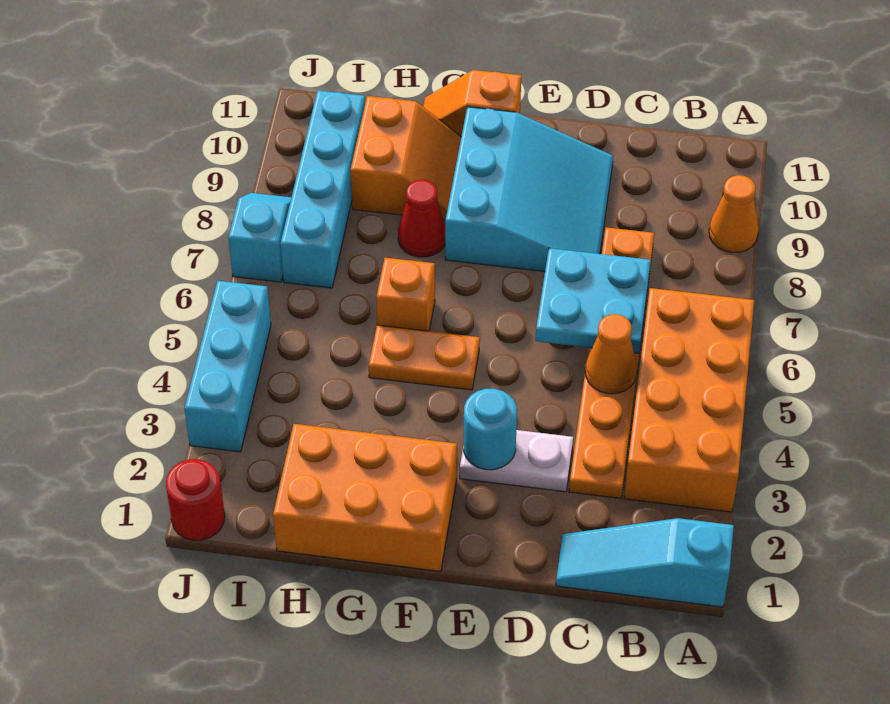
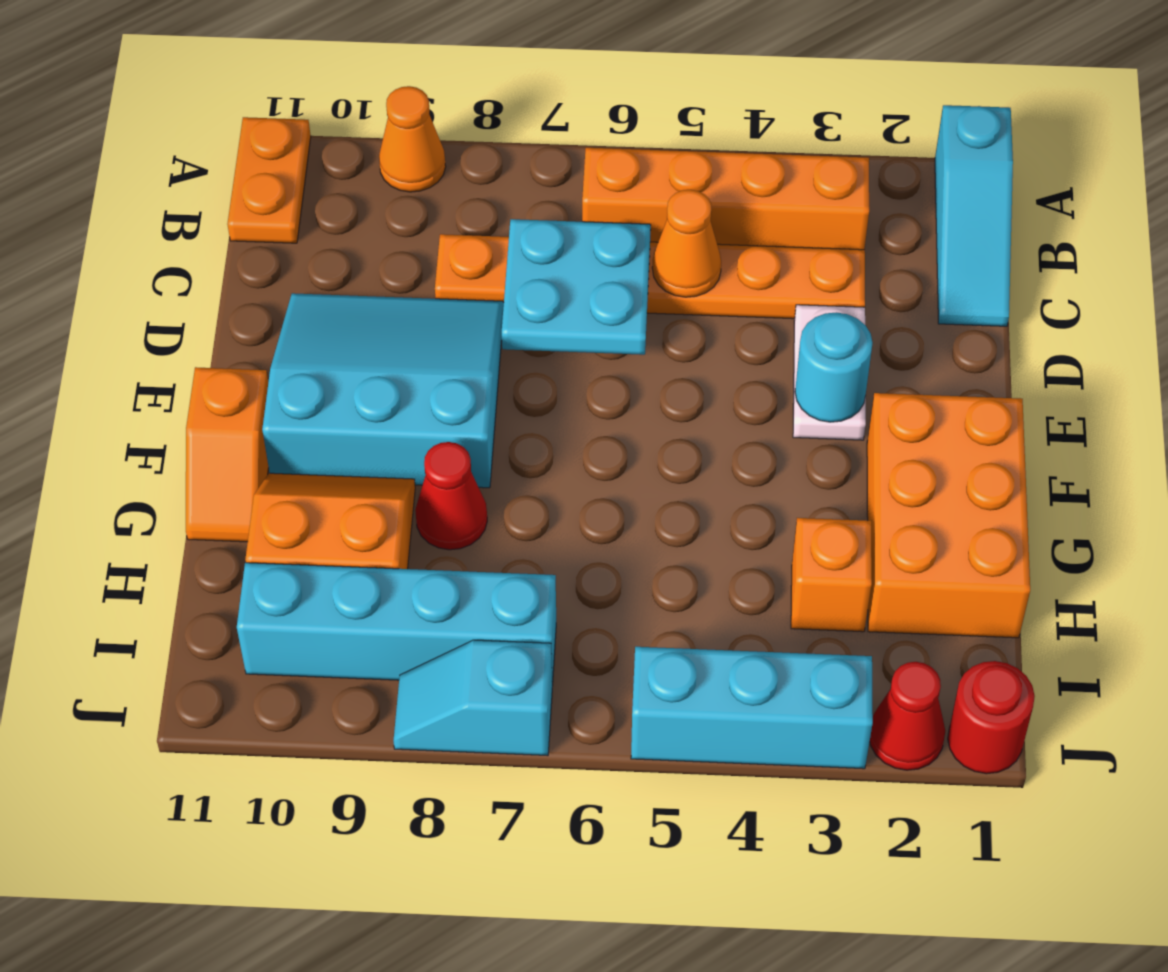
orange 2x4 brick [624,288,754,512] -> orange 1x4 brick [582,148,869,250]
orange 1x2 plate [369,325,480,390] -> orange 1x2 plate moved to [227,117,311,243]
orange 1x1 brick [376,258,435,331] -> orange 1x1 brick moved to [791,518,872,632]
none -> red 1x1 cone [870,662,945,770]

